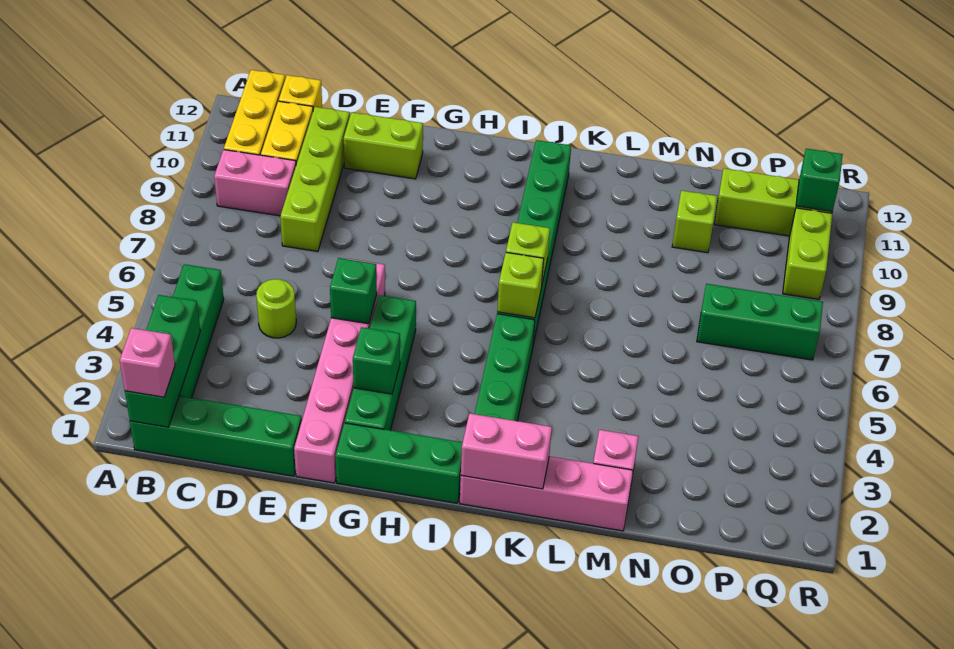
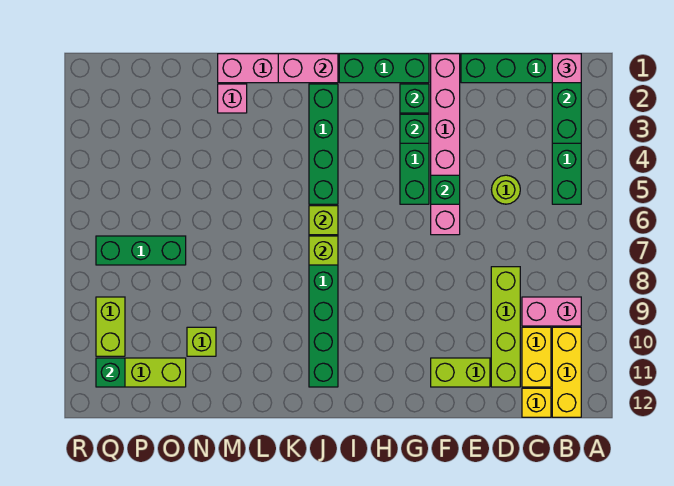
none -> green 1x1 brick [400,84,429,113]

